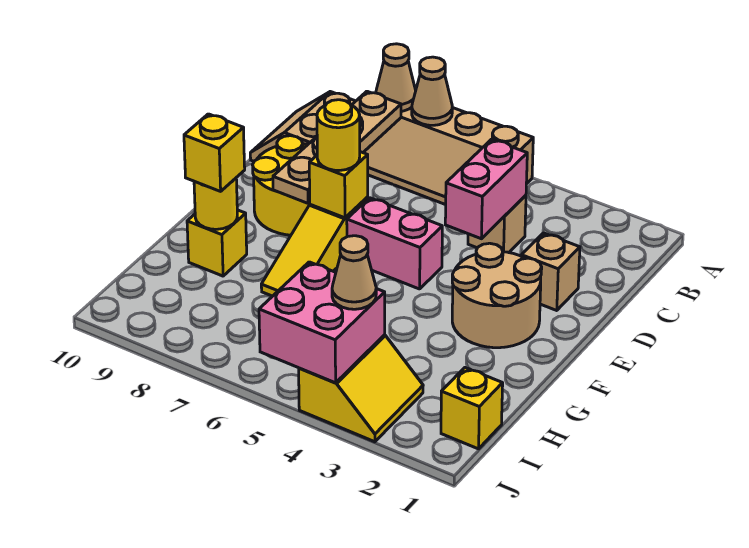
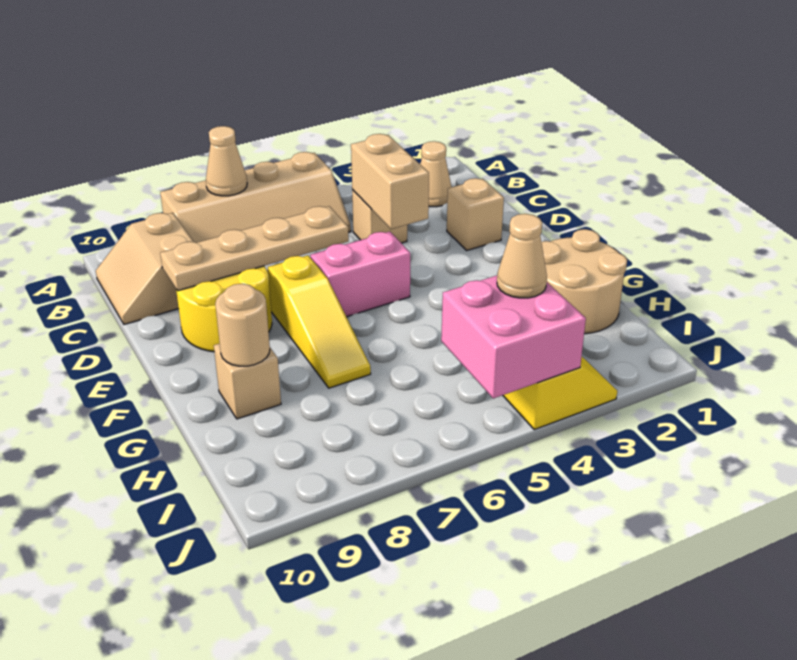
tan 1x1 cone [376,44,416,111] -> tan 1x1 cone moved to [420,141,451,207]
tan 1x4 plate [273,91,401,203] -> tan 1x4 plate turned to [160,206,349,291]
pink 1x2 brick [445,139,527,239] -> tan 1x2 brick [351,134,429,229]
tan 2x2 round brick [452,243,542,348] -> tan 2x2 round brick moved to [541,229,627,334]
yellow 1x1 brick [309,152,368,218] -> none
yellow 1x1 round brick [317,100,360,170] -> none
yellow 1x1 brick [187,210,247,276] -> tan 1x1 brick [214,343,281,419]
yellow 1x1 round brick [194,178,237,229] -> tan 1x1 round brick [215,284,270,366]
yellow 1x1 brick [184,114,245,191] -> none
yellow 1x1 brick [441,368,503,449] -> none

